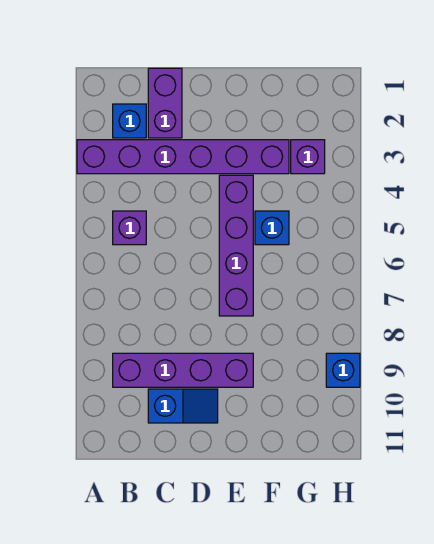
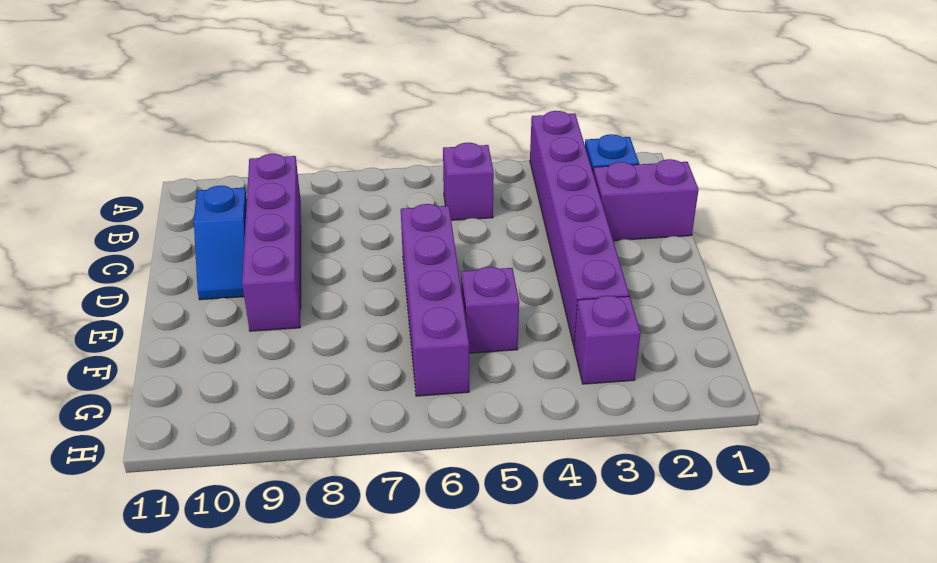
purple 1x4 brick [219,175,253,316] -> purple 1x4 brick turned to [401,204,469,396]
blue 1x1 brick [255,211,289,245] -> purple 1x1 brick [461,267,519,353]
blue 1x1 brick [326,353,360,387] -> none

